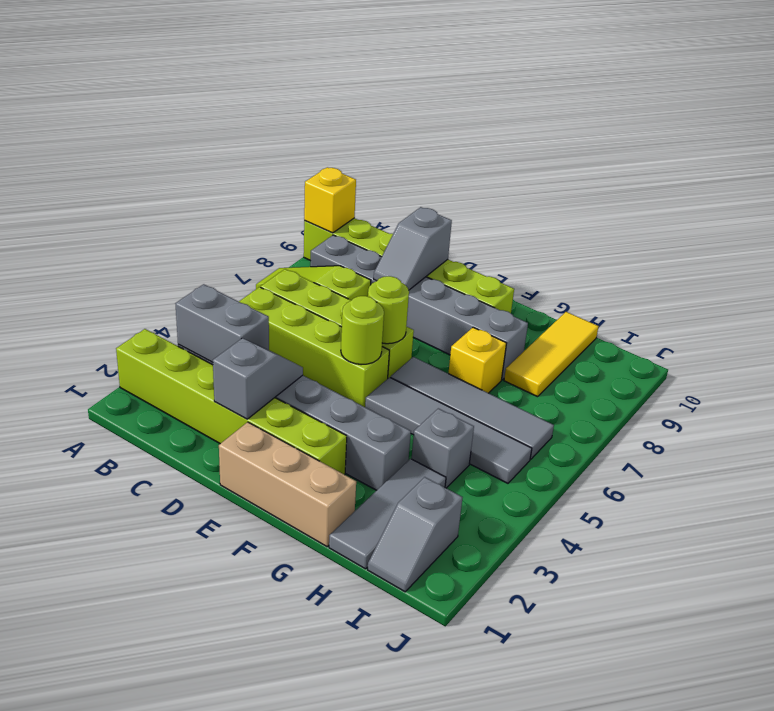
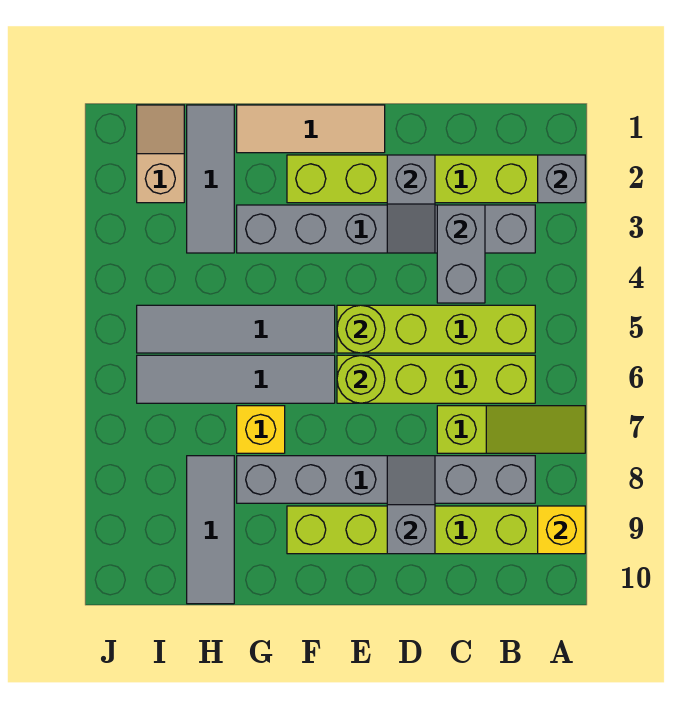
grey 1x2 brick [175,284,269,363] -> grey 1x2 brick turned to [437,205,485,303]
tan 1x3 brick [219,422,356,547] -> tan 1x3 tile [237,105,385,153]
grey 1x1 brick [412,408,474,488] -> grey 1x1 brick moved to [538,155,585,203]
yellow 1x3 tile [504,312,599,397] -> grey 1x3 tile [187,456,234,604]
grey 1x2 slope [368,477,463,592] -> tan 1x2 slope [137,105,184,203]

